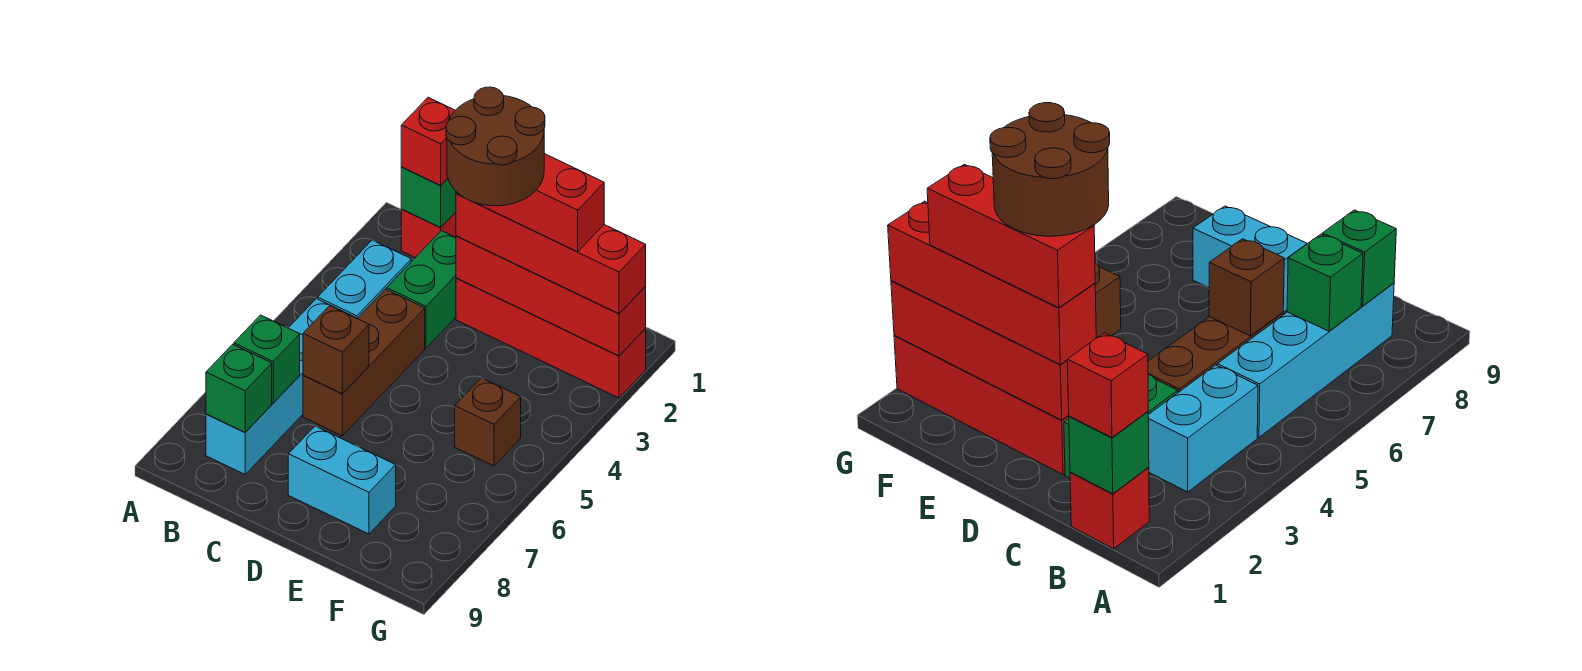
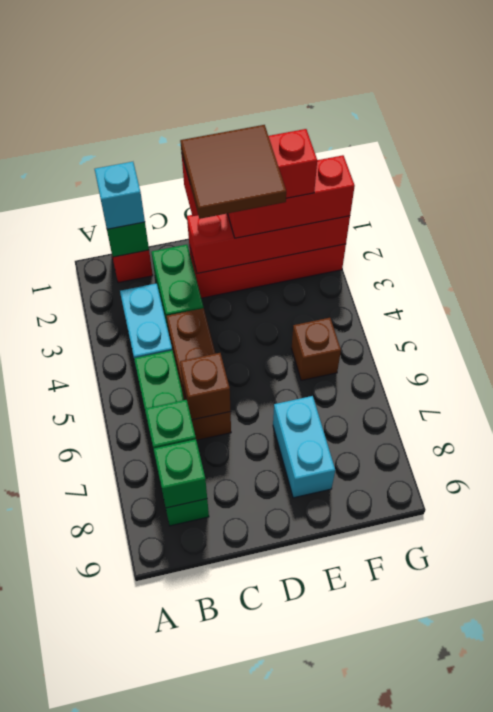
red 1x1 brick [401,97,455,185] -> cyan 1x1 brick [95,162,145,229]
cyan 1x4 brick [206,299,354,474] -> green 1x4 brick [134,350,209,526]
red 1x4 brick [456,194,646,314] -> red 1x3 brick [228,155,355,238]
brown 2x2 round brick [446,87,545,206] -> brown 2x2 tile [180,125,286,219]
cyan 1x2 brick [288,426,396,534] -> cyan 1x2 brick turned to [273,396,335,498]

